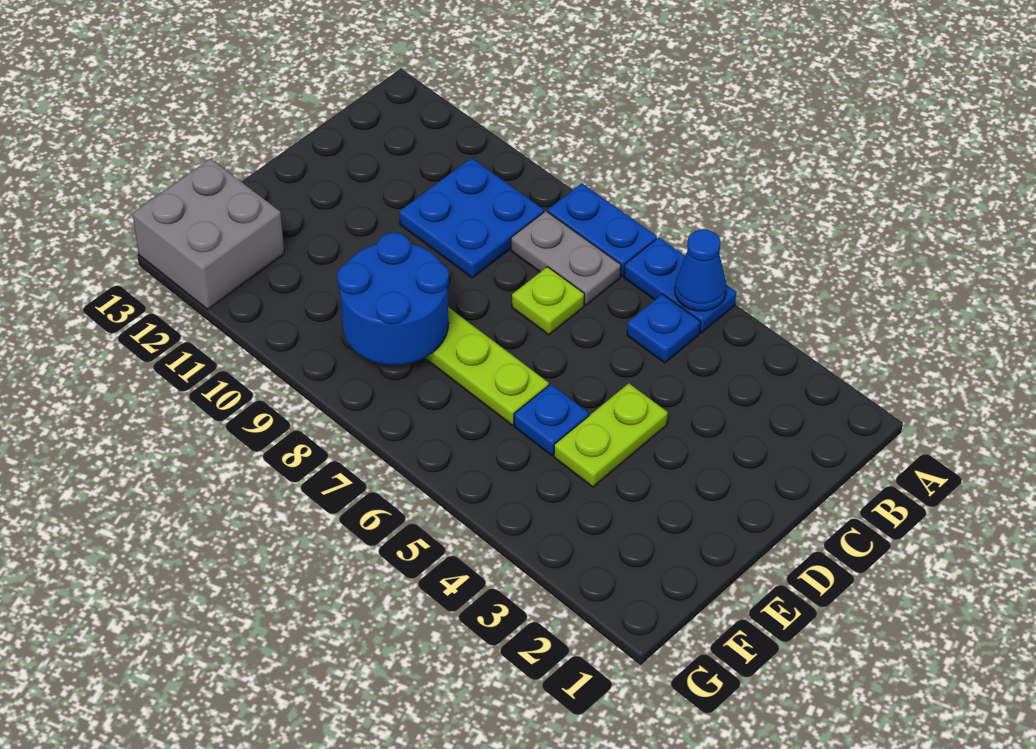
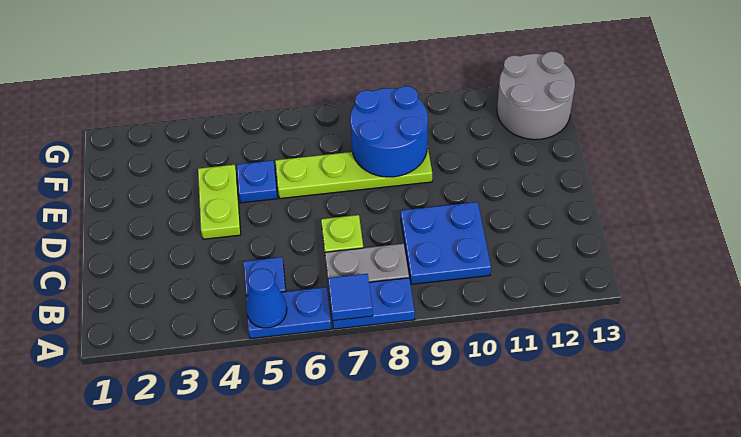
none -> blue 1x1 tile [328,274,373,321]
grey 2x2 brick [132,159,284,309] -> grey 2x2 round brick [497,51,575,140]

